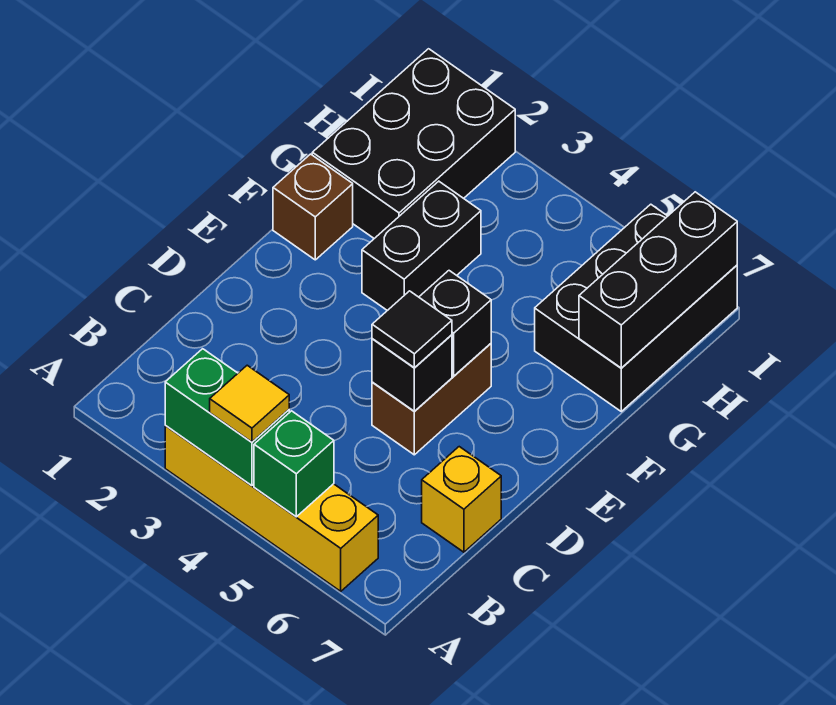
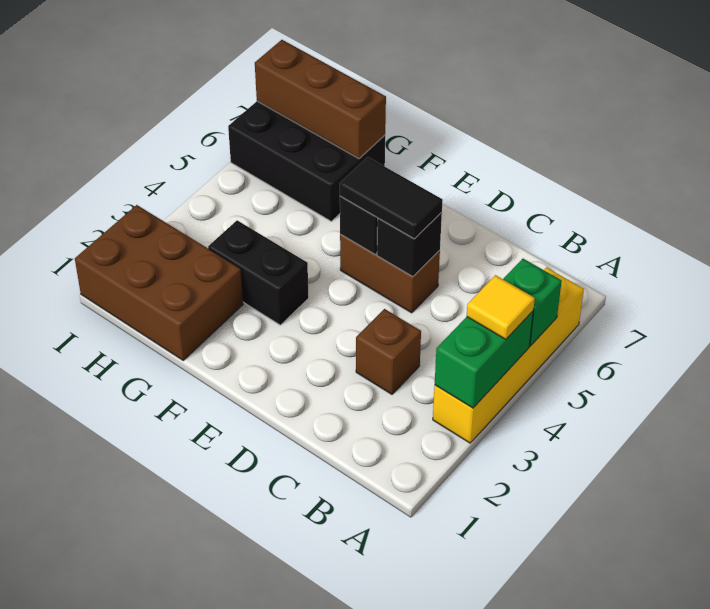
yellow 1x1 brick [422,447,501,552] -> none
black 1x1 tile [372,291,452,368] -> black 1x2 tile [340,157,443,239]
brown 1x1 brick [273,154,353,260] -> brown 1x1 brick moved to [356,309,421,394]
black 2x3 brick [312,49,515,238] -> brown 2x3 brick [75,205,243,360]
black 1x3 brick [579,192,737,368] -> brown 1x3 brick [255,40,386,159]

